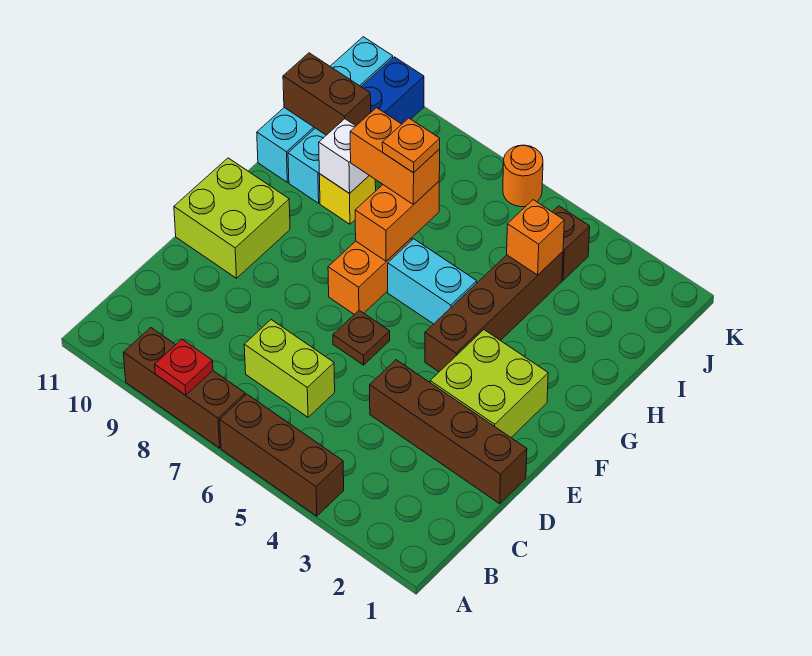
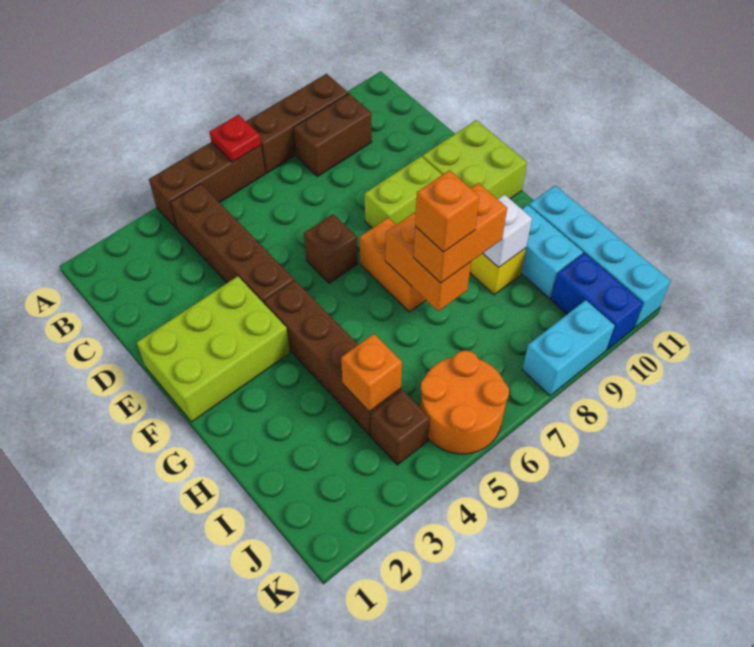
red 1x1 plate [155,340,213,395] -> red 1x1 plate moved to [209,115,261,162]
lime 1x2 brick [244,320,335,417] -> lime 1x2 brick moved to [365,156,442,228]
brown 1x4 brick [370,360,527,504] -> brown 1x4 brick turned to [171,184,294,303]
lime 2x2 brick [430,330,548,437] -> lime 2x3 brick [137,276,290,422]
brown 1x1 plate [333,310,390,365] -> brown 1x1 brick [304,214,358,283]
cyan 1x2 brick [388,239,477,324] -> cyan 1x2 brick moved to [522,300,615,396]
orange 1x1 plate [382,118,440,173] -> orange 1x1 brick [415,170,479,252]
brown 1x2 brick [283,53,371,135] -> brown 1x2 brick moved to [294,94,372,176]
orange 1x1 round brick [503,145,543,207] -> orange 2x2 round brick [420,351,509,454]

